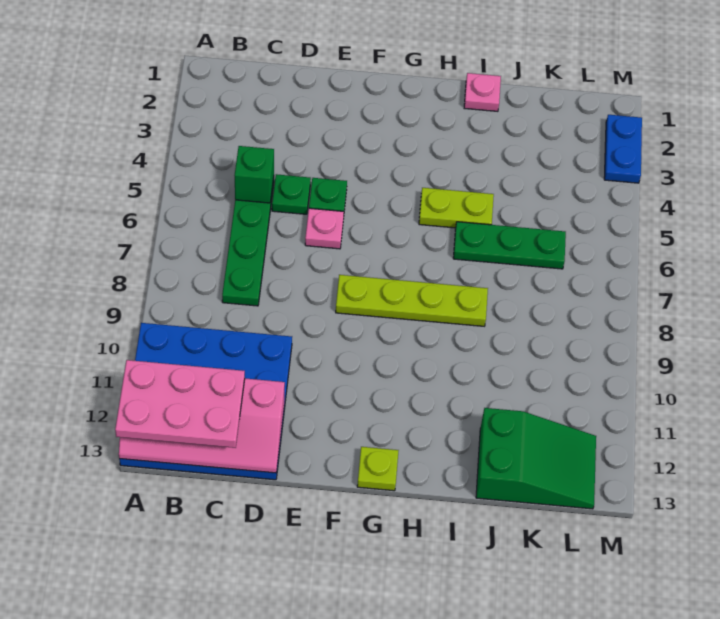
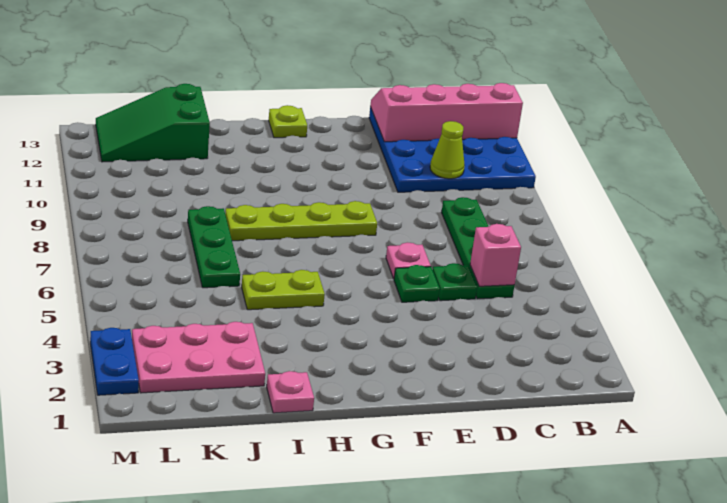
pink 2x3 plate [115,360,245,448] -> pink 2x3 plate moved to [132,322,265,393]
green 1x1 brick [235,146,274,203] -> pink 1x1 brick [470,224,521,286]
none -> lime 1x1 cone [430,121,465,179]
green 1x3 plate [453,222,566,269] -> green 1x3 plate turned to [188,206,240,288]

